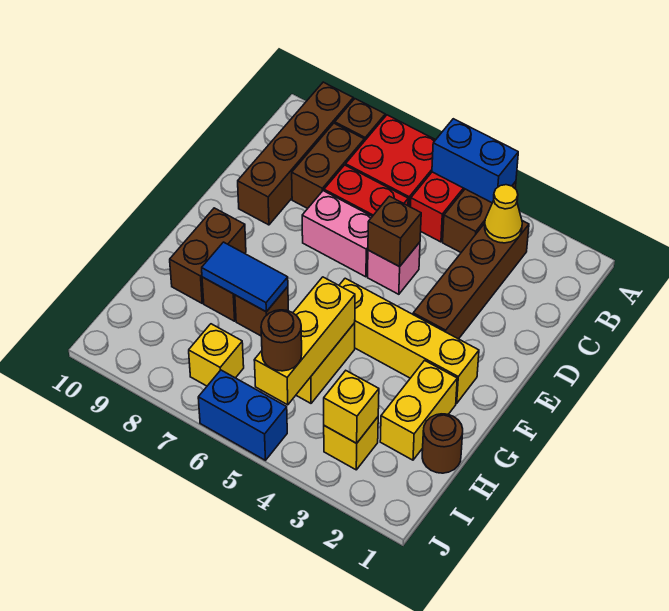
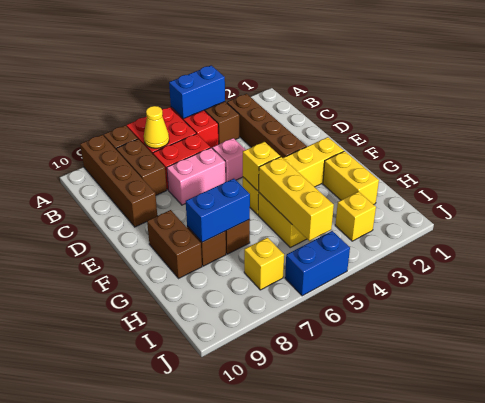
yellow 1x1 cone [485,185,522,243] -> yellow 1x1 cone moved to [144,106,169,148]
brown 1x1 brick [368,196,421,267] -> none
blue 1x2 tile [202,242,288,312] -> blue 1x2 brick [186,179,250,242]
brown 1x1 round brick [422,414,463,473] -> none
yellow 1x1 brick [324,371,379,443] -> yellow 1x1 brick moved to [243,142,280,191]
brown 1x1 round brick [261,310,302,371] -> none

